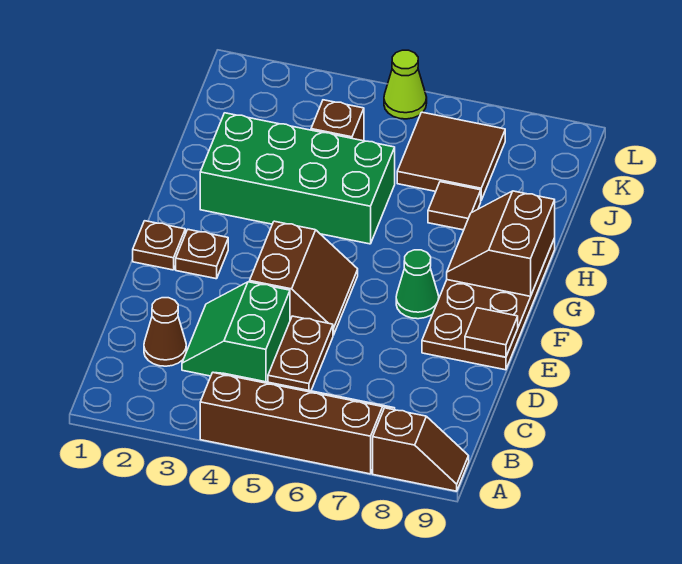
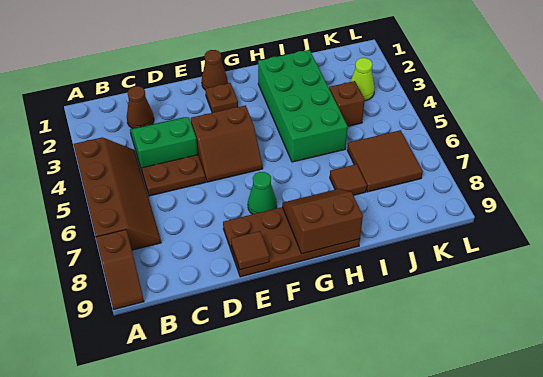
brown 1x1 plate [133,221,185,270] -> brown 1x1 cone [202,50,228,89]
lime 1x1 cone [384,50,427,119] -> lime 1x1 cone moved to [350,58,375,101]

